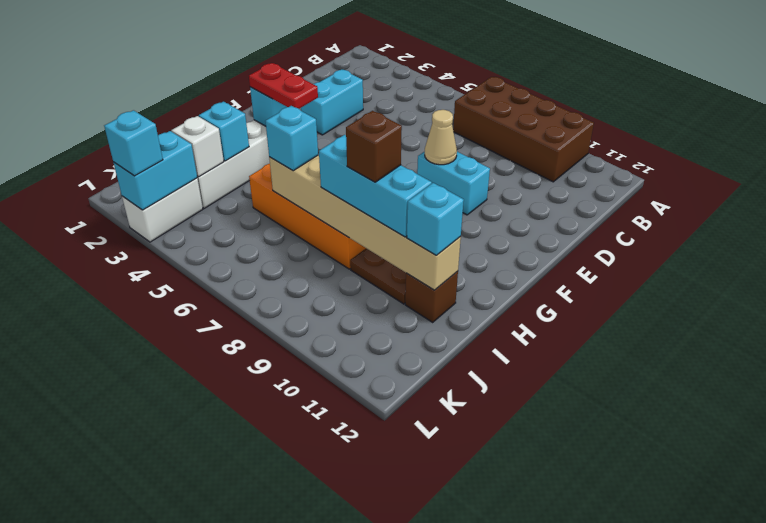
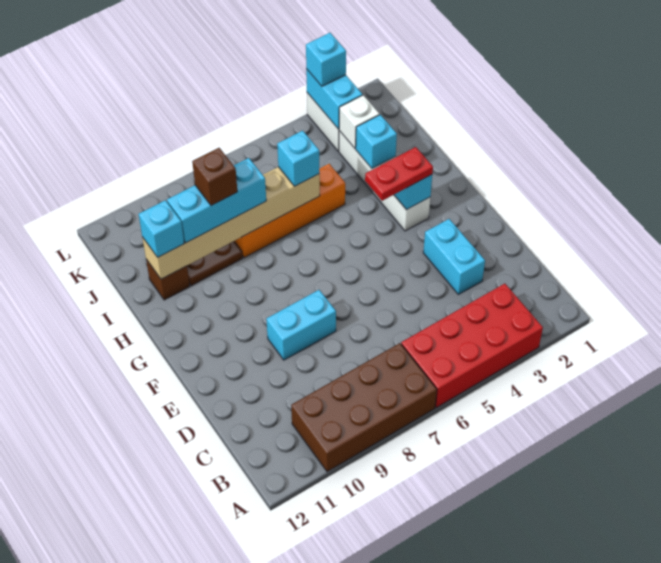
none -> red 2x4 brick [401,284,543,407]
tan 1x1 cone [425,110,457,165] -> none

